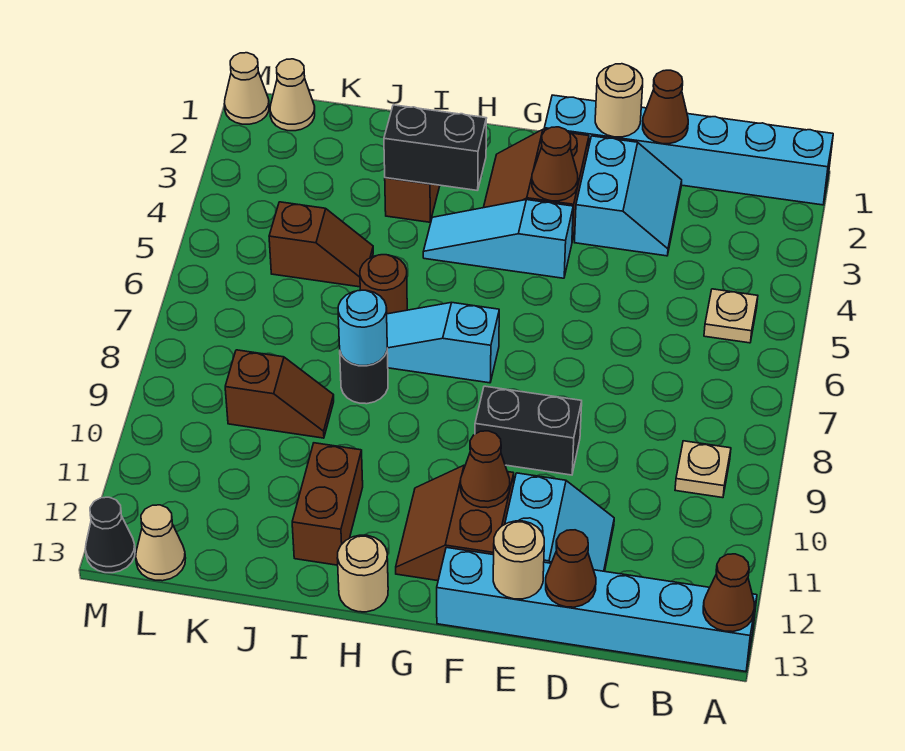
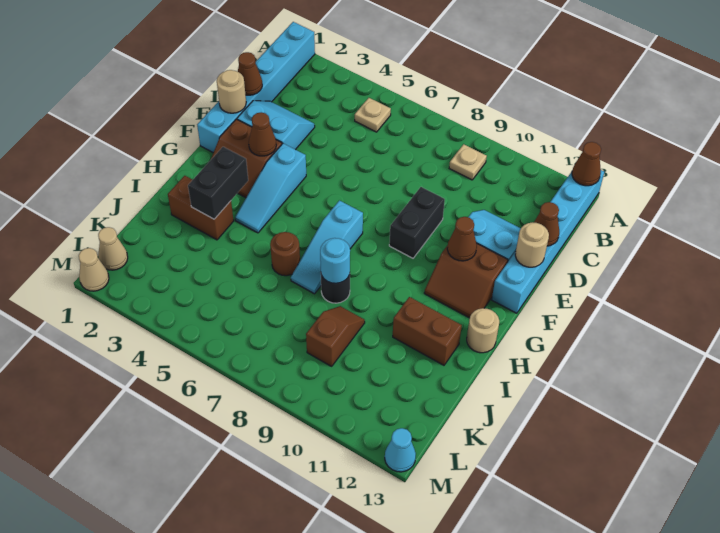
brown 1x2 slope [269,202,373,287] -> none
tan 1x1 cone [136,505,186,581] -> none
black 1x1 cone [85,497,135,573] -> cyan 1x1 cone [385,428,416,472]

